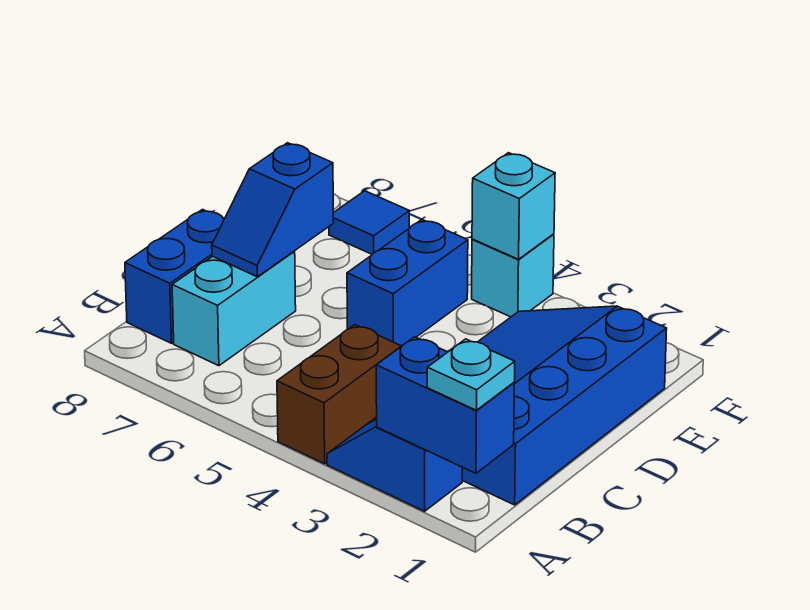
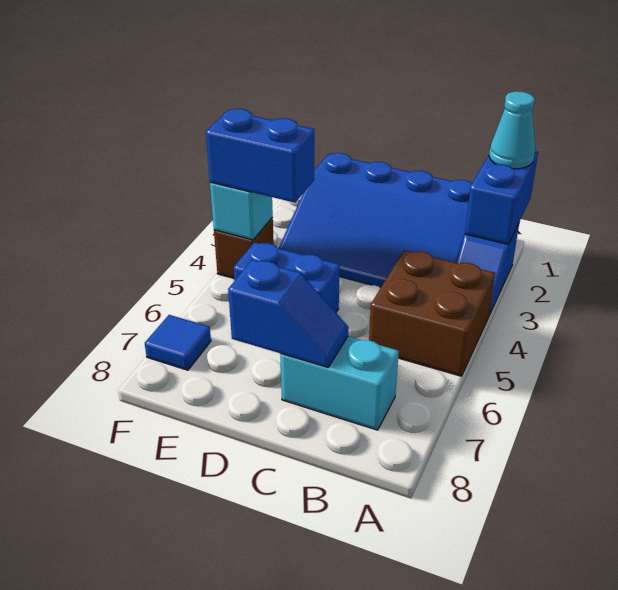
cyan 1x1 plate [427,339,515,410] -> cyan 1x1 cone [489,91,535,169]
brown 1x2 brick [277,325,401,464] -> brown 2x2 brick [369,250,495,376]
blue 1x2 brick [125,210,224,343] -> blue 1x2 brick moved to [206,109,314,203]
cyan 1x1 brick [472,234,554,317] -> brown 1x1 brick [214,218,274,279]

